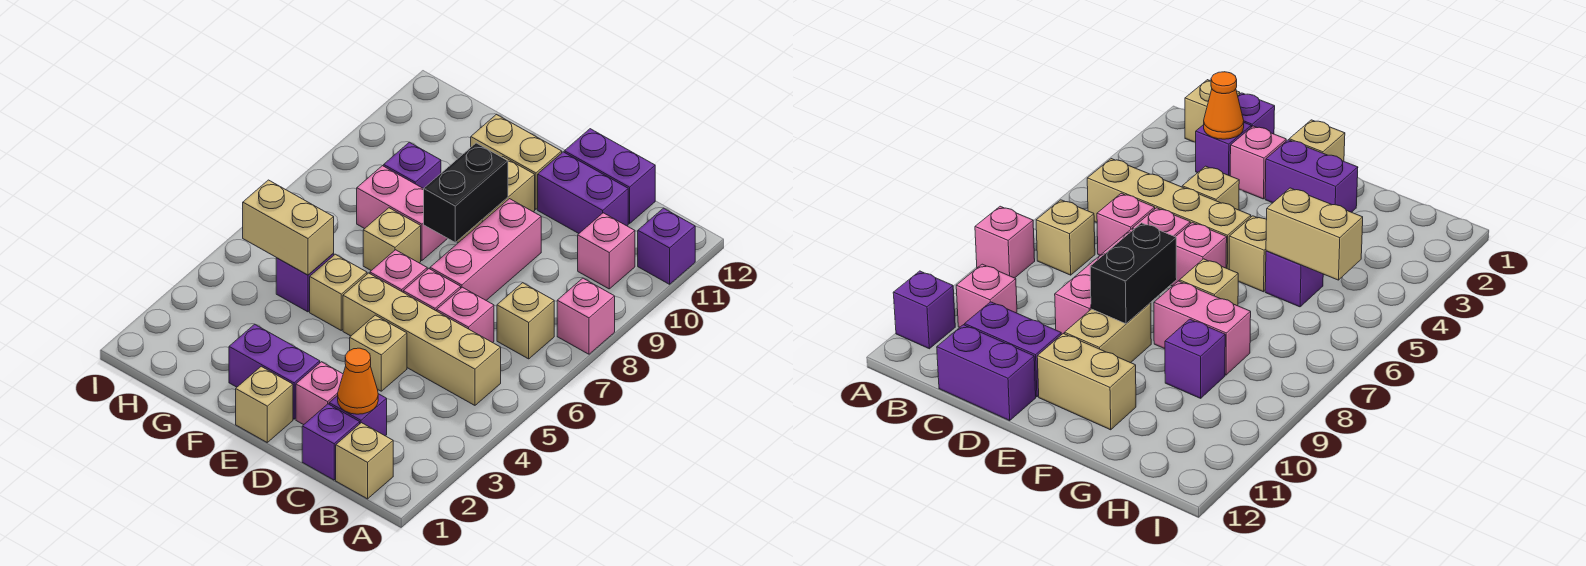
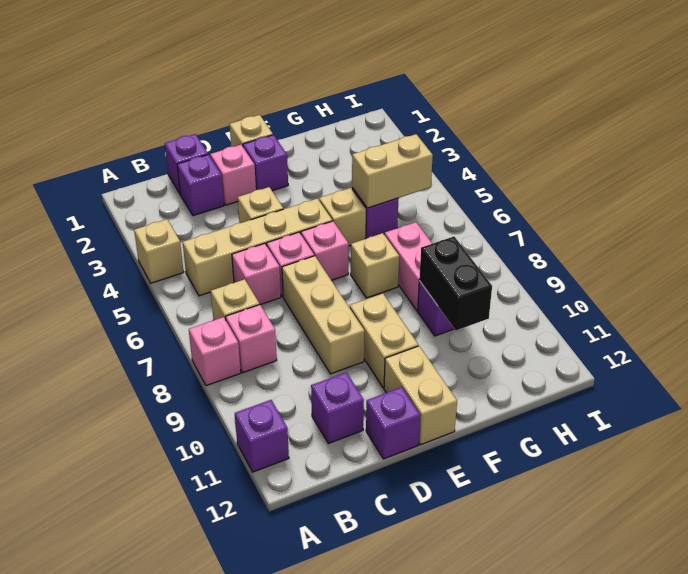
tan 1x1 brick [336,423,393,499] -> tan 1x1 brick moved to [134,219,184,283]
pink 1x1 brick [578,213,635,289] -> pink 1x1 brick moved to [226,305,277,373]
orange 1x1 cone [338,348,378,414] -> none
purple 1x2 brick [538,152,628,233] -> purple 1x1 brick [311,372,364,444]
purple 1x2 brick [564,129,655,224] -> purple 1x1 brick [366,387,420,459]
pink 1x3 brick [430,199,541,300] -> tan 1x3 brick [282,256,364,374]
purple 1x2 brick [229,324,320,419] -> purple 1x1 brick [243,135,288,191]
black 1x2 brick [424,143,508,242] -> black 1x2 brick moved to [419,236,492,331]
tan 1x2 brick [471,114,562,209] -> tan 1x2 brick turned to [384,346,457,445]
pink 1x2 brick [357,166,448,261] -> pink 1x2 brick turned to [385,222,432,311]

